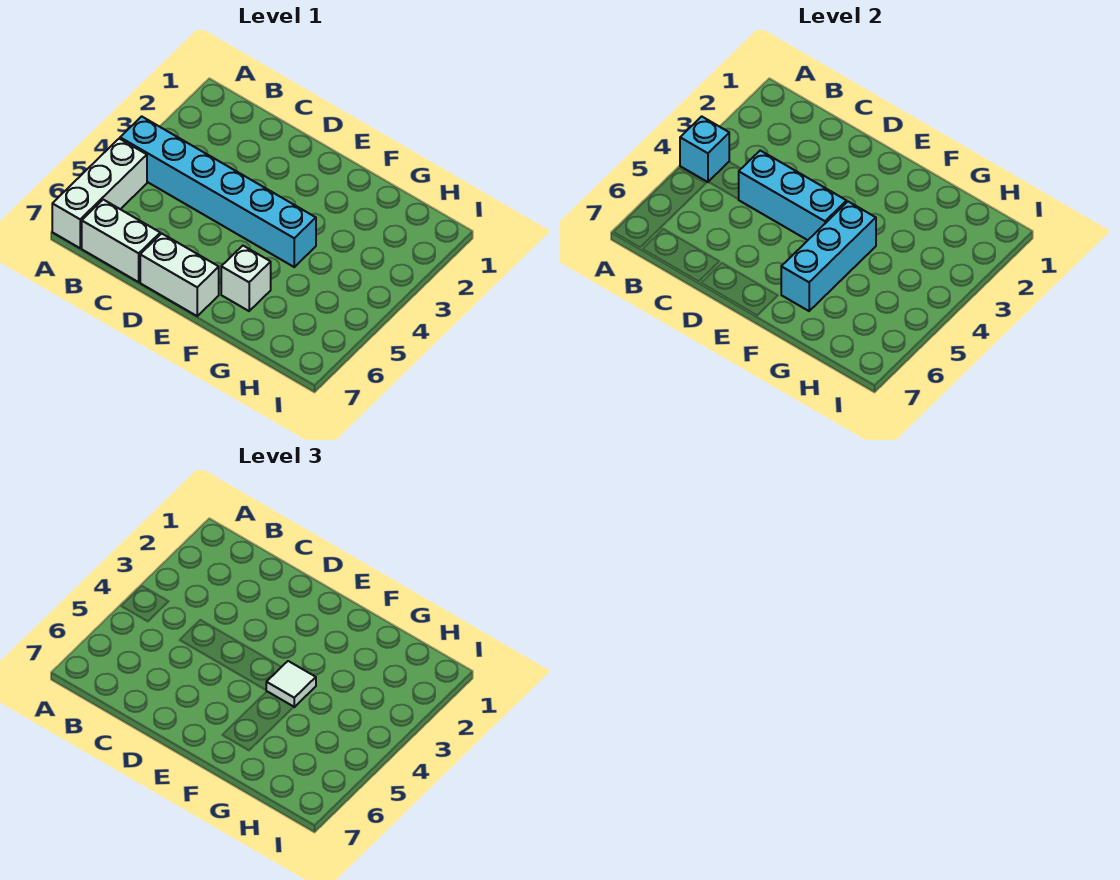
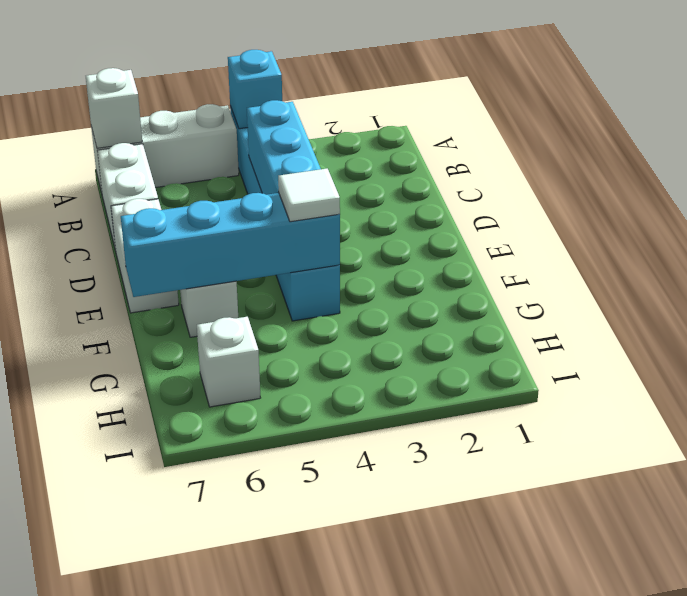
none -> white 1x1 brick [86,68,142,148]
cyan 1x3 brick [781,202,876,311] -> cyan 1x4 brick [121,193,340,297]
none -> white 1x1 brick [197,317,260,407]

